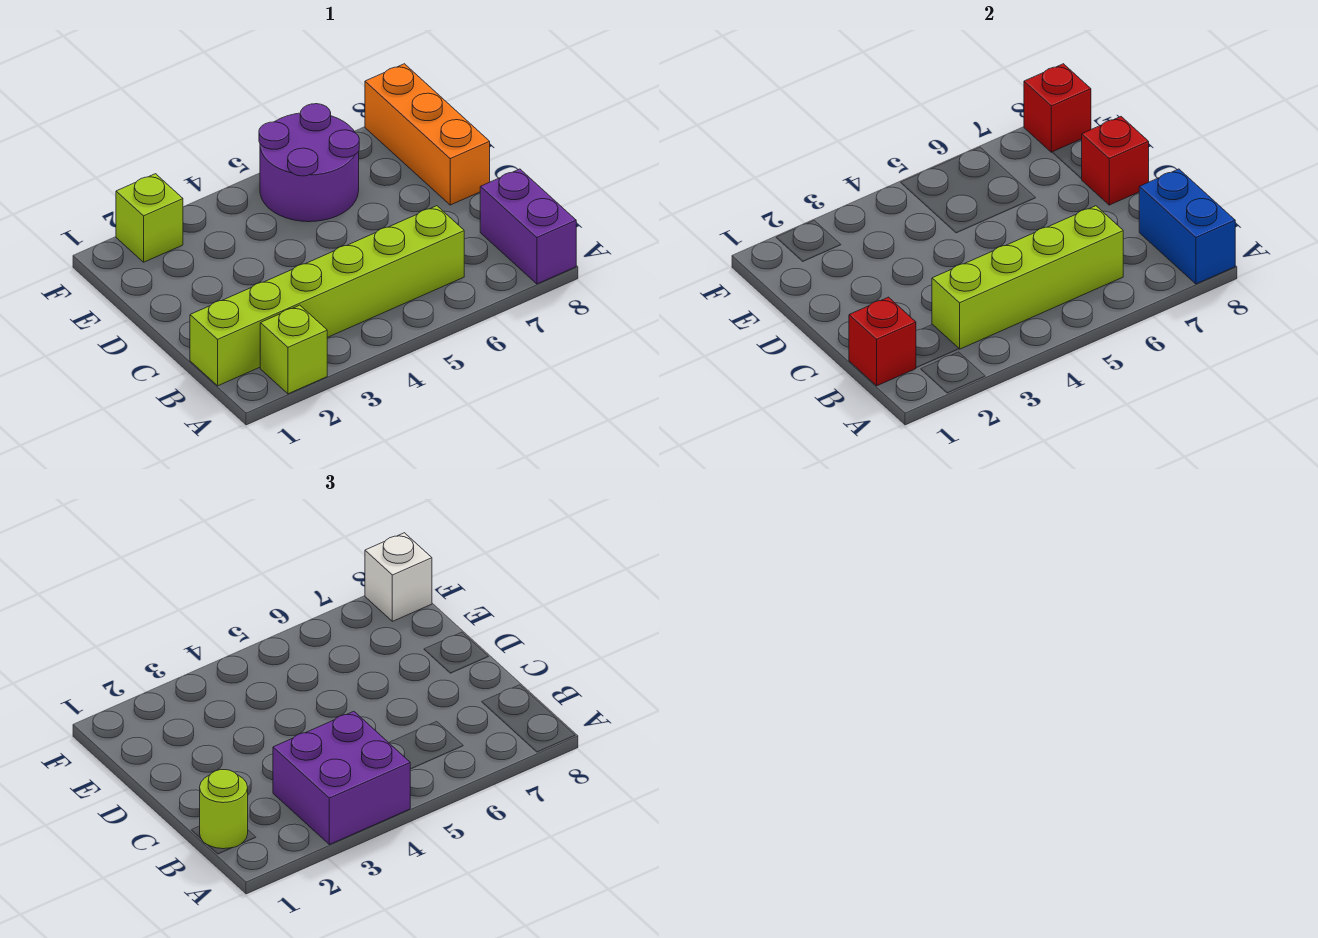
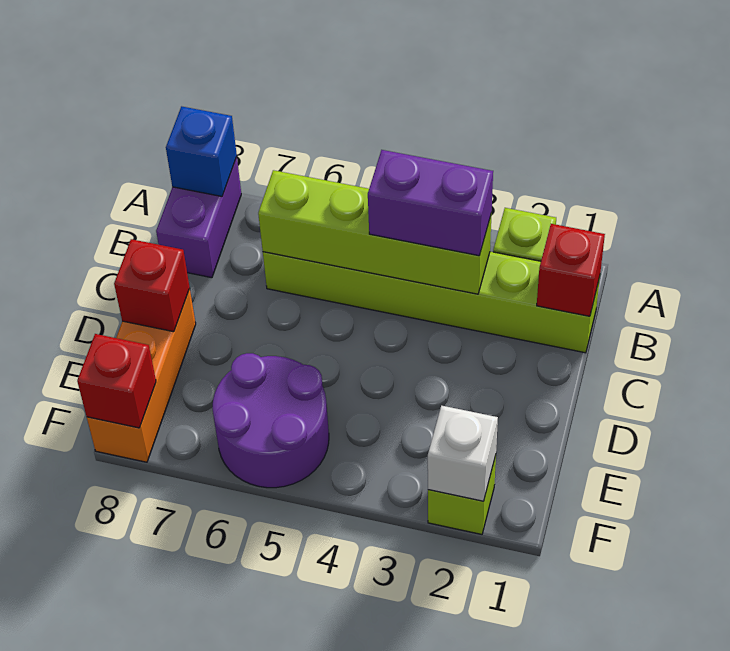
purple 2x2 brick [273,711,410,845] -> purple 1x2 brick [368,150,493,256]
blue 1x2 brick [1139,169,1235,284] -> blue 1x1 brick [166,106,237,196]
lime 1x1 round brick [200,770,248,849] -> none
white 1x1 brick [365,533,432,621] -> white 1x1 brick moved to [428,406,498,501]

